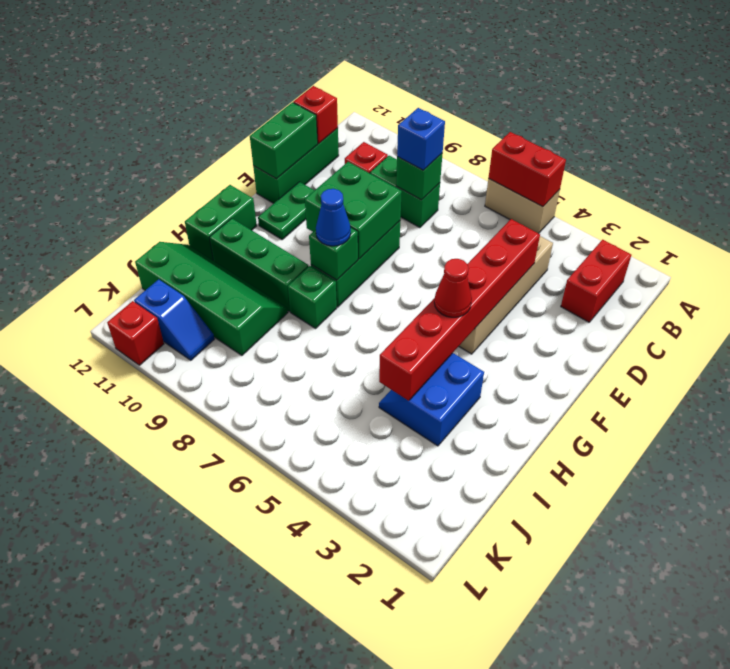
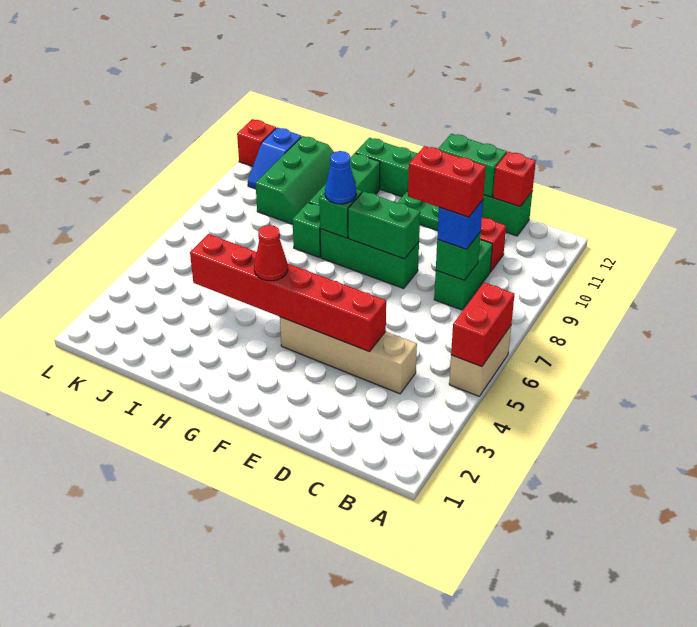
red 1x2 brick [561,240,631,322] -> red 1x2 brick moved to [408,146,486,217]
green 2x2 brick [305,162,402,259] -> green 1x2 brick [348,191,420,259]
blue 2x2 slope [379,353,484,446] -> none
green 2x4 slope [135,242,288,355] -> green 2x3 slope [255,136,334,224]

